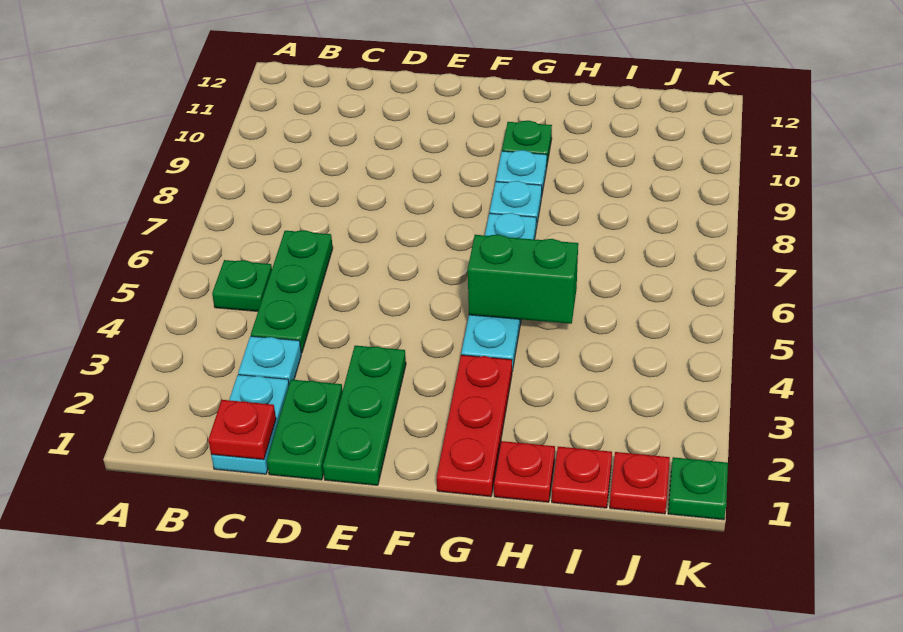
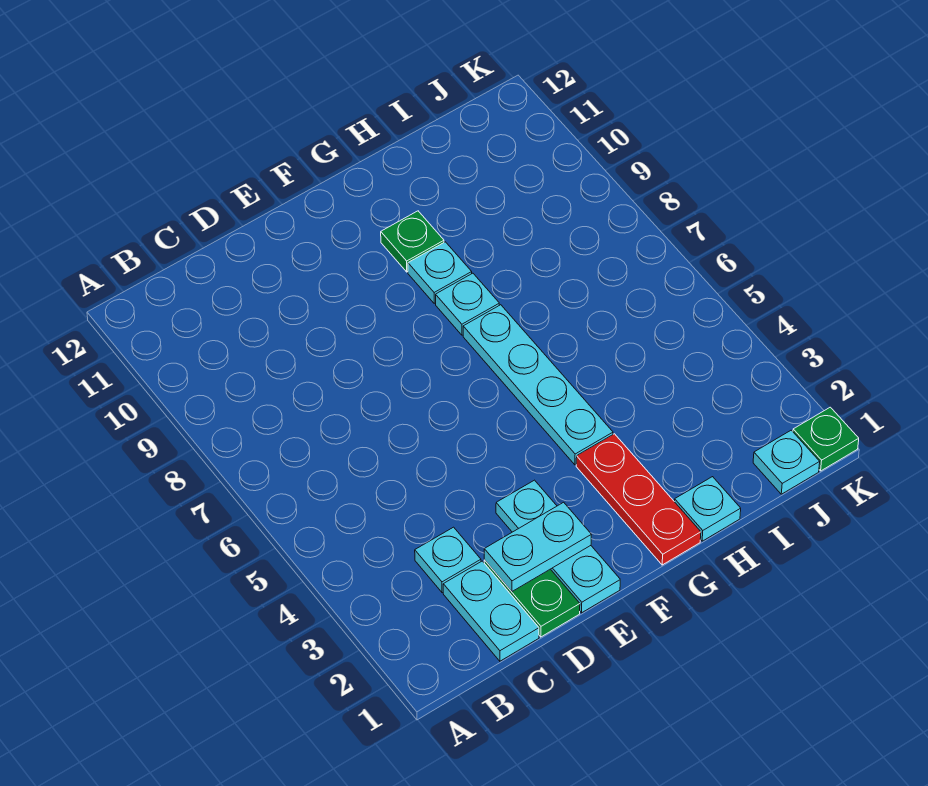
green 1x1 plate [212,260,272,311] -> none
red 1x1 plate [208,400,276,460] -> none
green 1x3 plate [251,230,333,353] -> none
none -> cyan 1x2 plate [484,502,591,592]
green 1x3 plate [323,346,406,485] -> cyan 1x3 plate [496,480,620,613]
green 1x2 brick [468,235,578,324] -> none
red 1x1 plate [494,441,555,502] -> cyan 1x1 plate [675,477,741,541]
red 1x1 plate [552,447,612,508] -> none
red 1x1 plate [610,452,670,514] -> cyan 1x1 plate [753,430,820,494]

